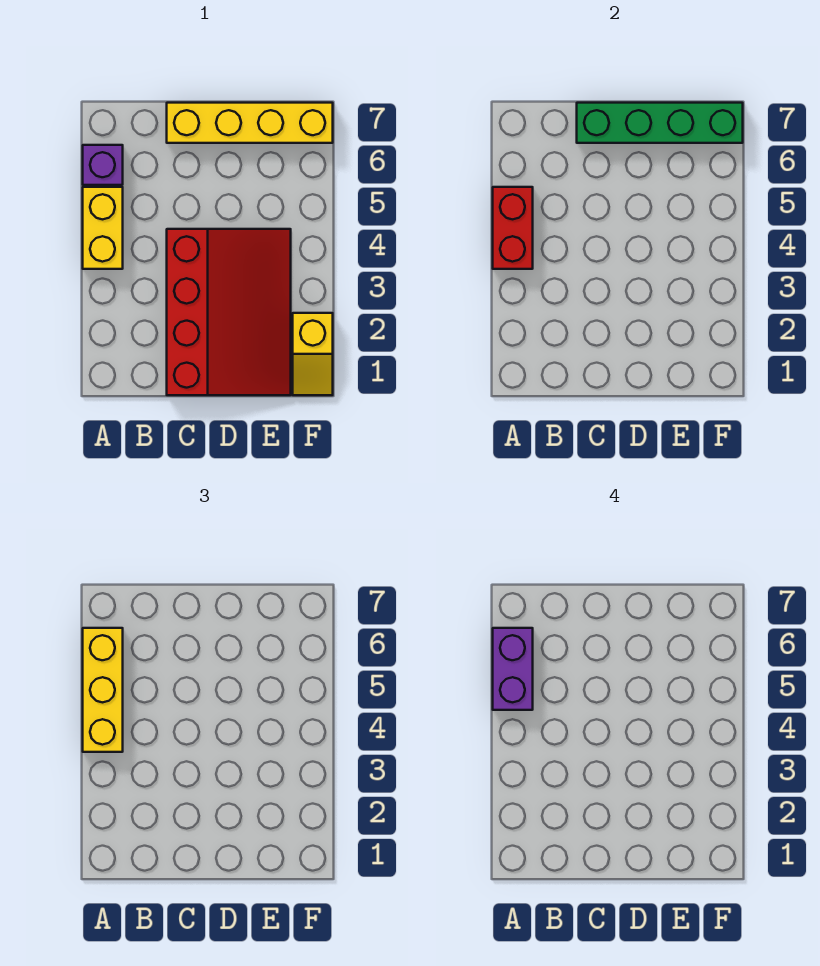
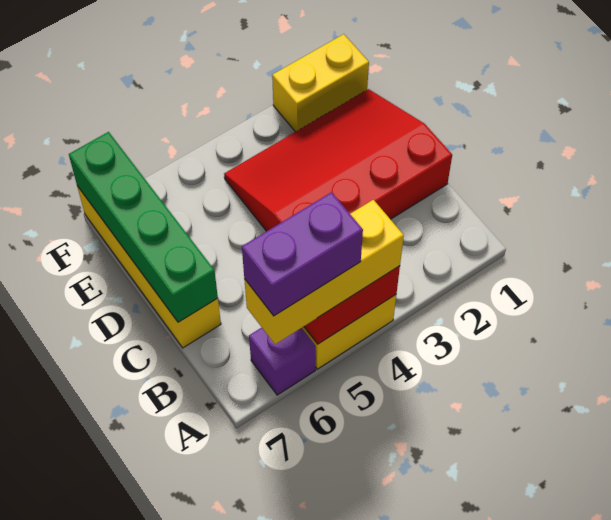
yellow 1x2 slope [293,313,333,395] -> yellow 1x2 brick [272,34,369,132]

